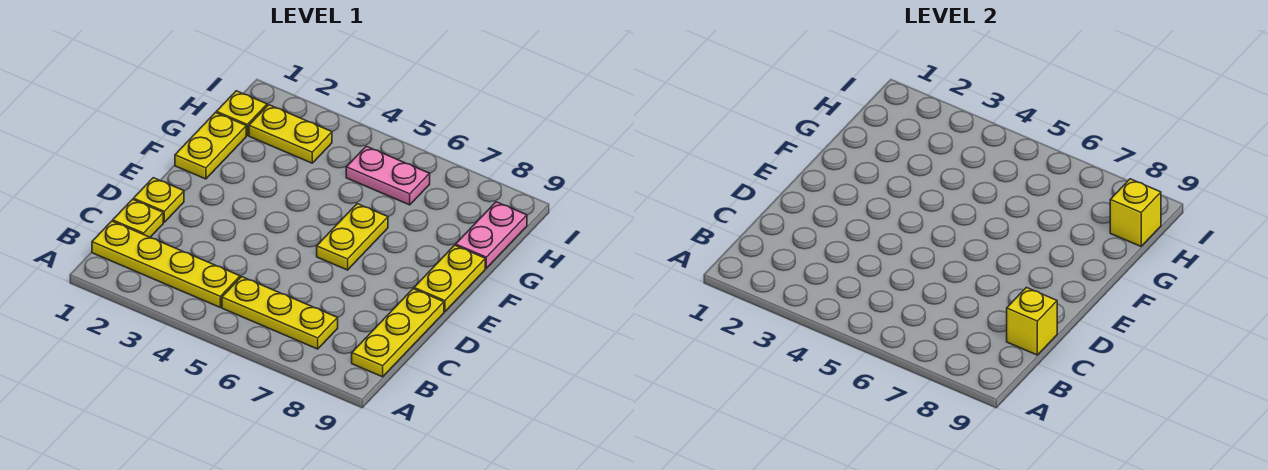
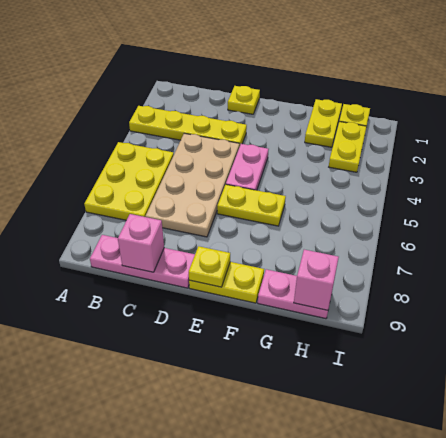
yellow 1x4 plate [92,221,240,307] -> yellow 1x4 plate turned to [129,106,247,147]
yellow 1x3 plate [222,277,338,349] -> yellow 2x3 plate [84,142,174,220]
yellow 1x3 plate [352,289,444,377] -> pink 1x3 plate [90,235,195,288]
yellow 1x1 plate [113,199,163,237] -> yellow 1x1 plate moved to [189,246,230,287]
none -> tan 2x4 plate [145,133,239,237]
yellow 1x1 brick [1007,287,1057,355] -> pink 1x1 brick [118,214,164,272]
yellow 1x2 plate [175,113,246,179] -> yellow 1x2 plate turned to [305,99,342,147]
pink 1x2 plate [346,146,430,205] -> pink 1x2 plate moved to [226,144,269,190]
yellow 1x1 brick [1110,179,1161,246] -> pink 1x1 brick [294,250,339,310]

